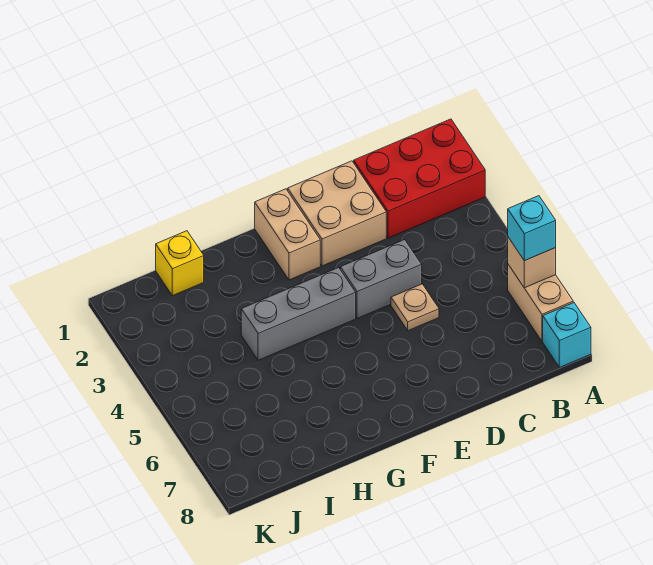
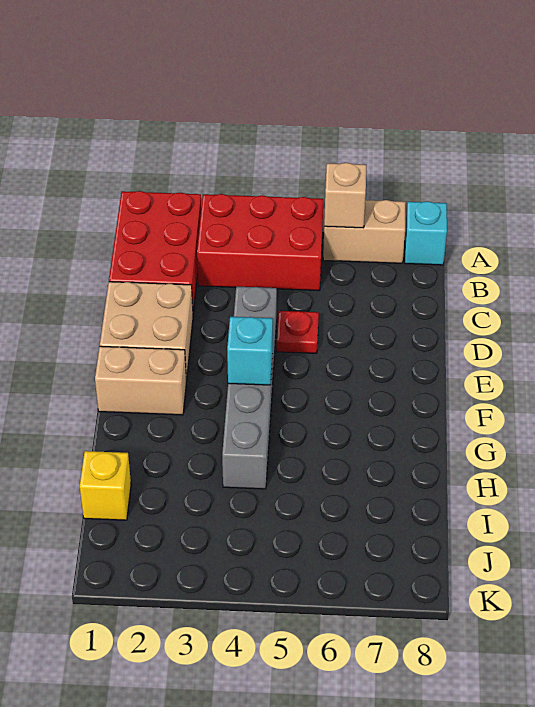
none -> red 2x3 brick [197,194,323,291]
cyan 1x1 brick [508,196,556,261] -> cyan 1x1 brick moved to [227,317,273,385]
tan 1x1 plate [391,284,439,331] -> red 1x1 plate [277,311,319,353]

